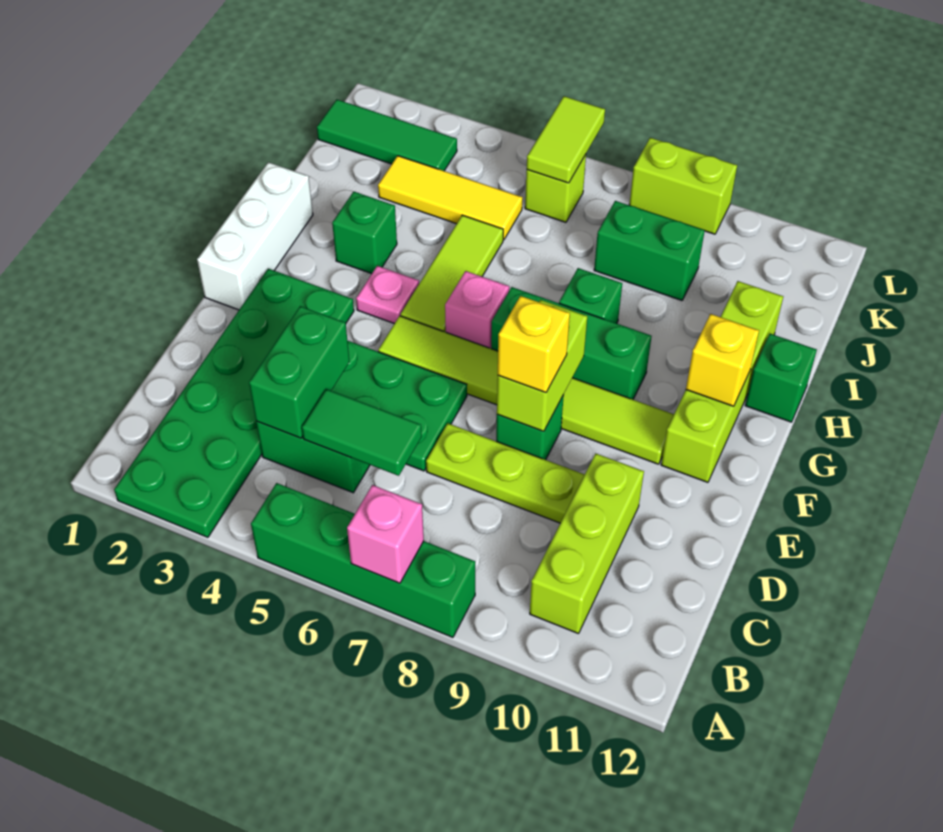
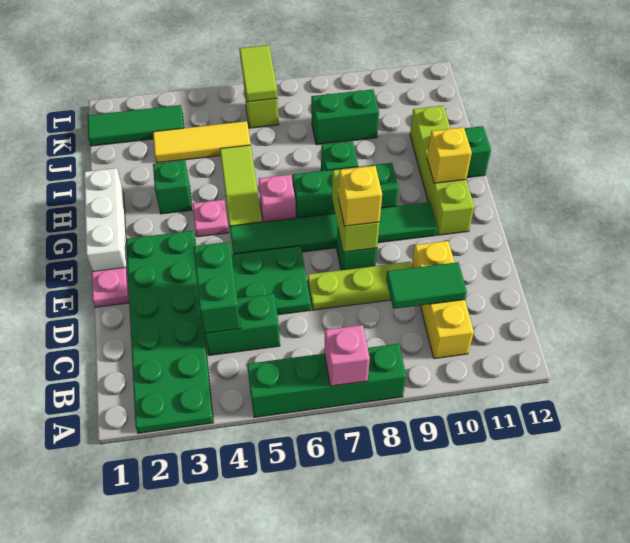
lime 1x3 brick [530,454,644,634] -> yellow 1x3 brick [412,241,474,359]
green 1x2 tile [302,389,422,476] -> green 1x2 tile moved to [386,262,467,309]
none -> pink 1x1 plate [92,268,129,307]
lime 1x6 tile [378,316,674,464] -> green 1x6 tile [230,202,437,254]
lime 1x2 brick [629,138,737,234] -> none

